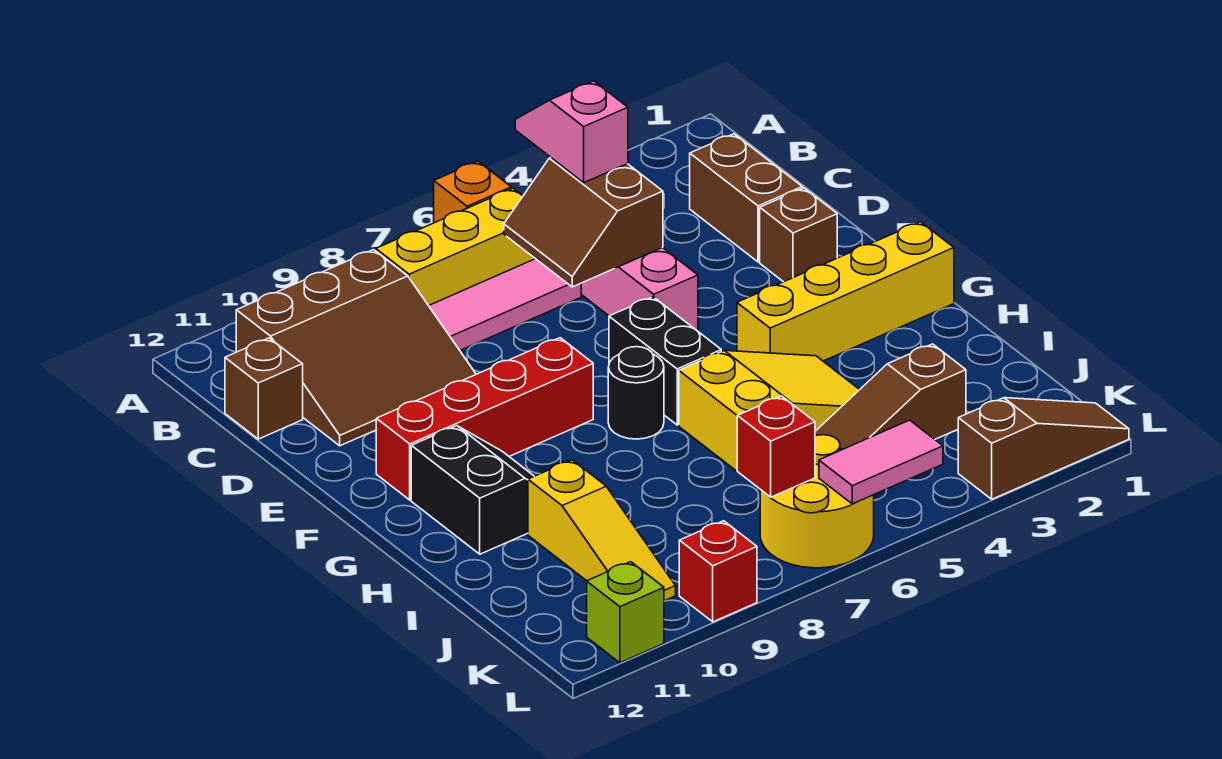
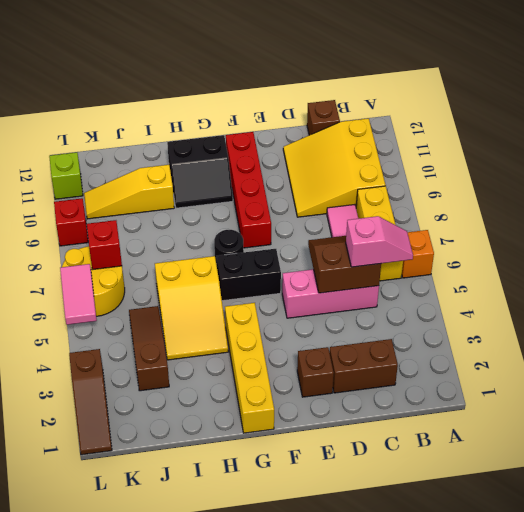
brown 3x3 slope [236,250,476,446] -> yellow 3x3 slope [283,118,386,217]

